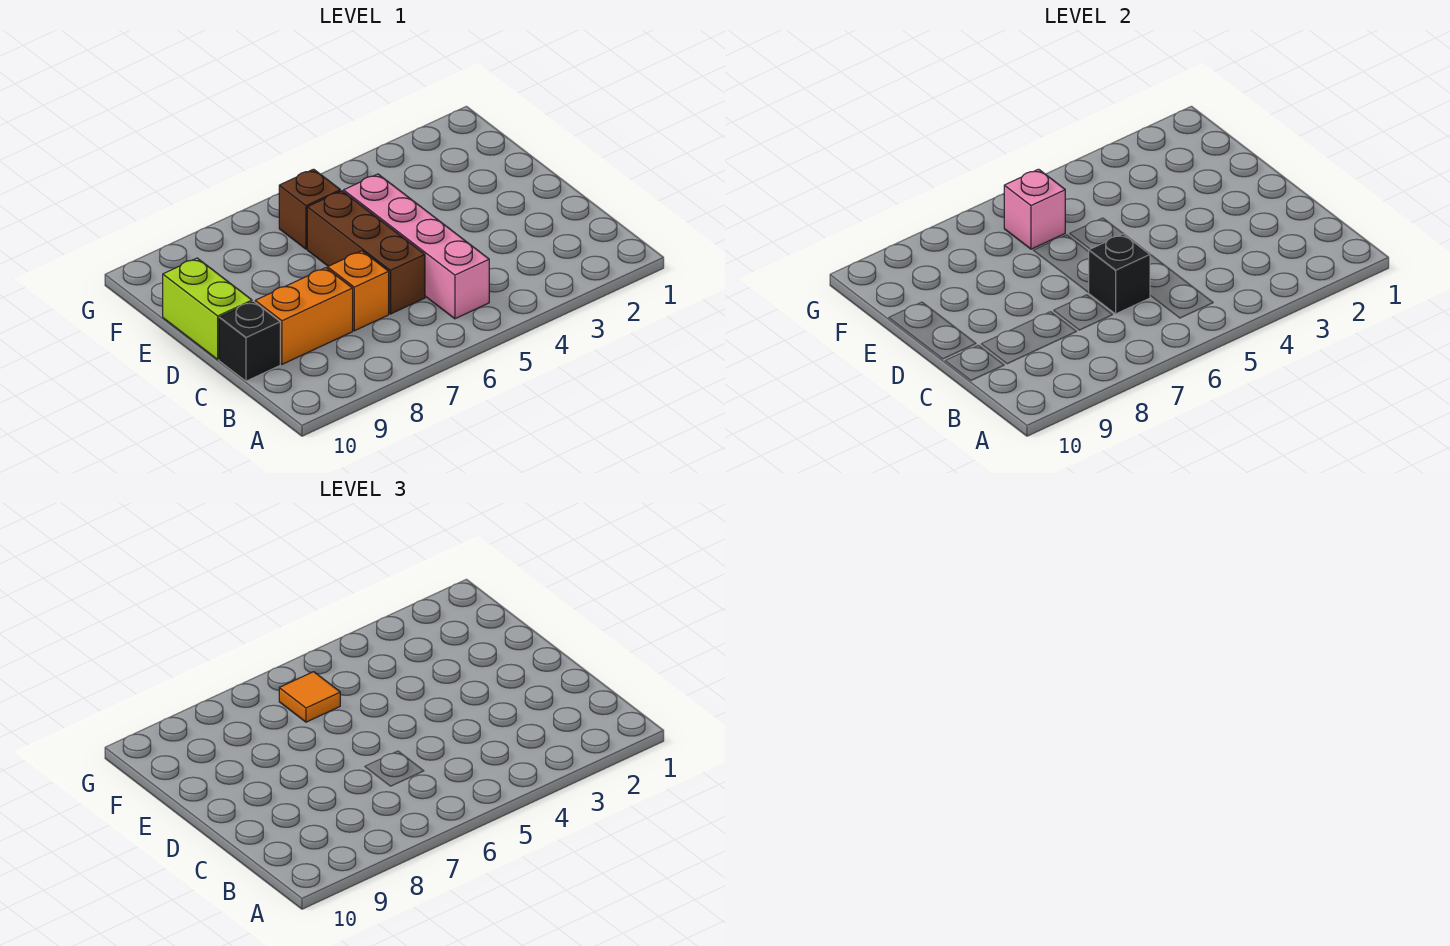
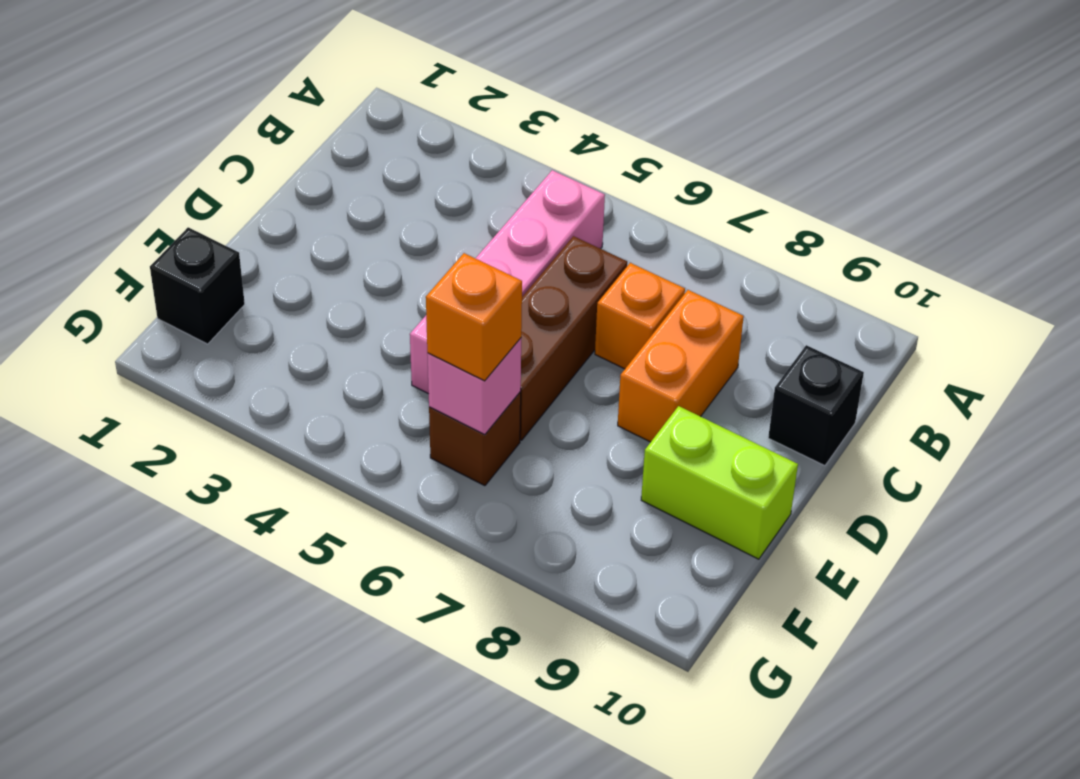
black 1x1 brick [1088,234,1150,314] -> black 1x1 brick moved to [150,227,245,344]
orange 1x2 brick [255,268,353,364] -> orange 1x2 brick turned to [618,290,744,442]
lime 1x2 brick [163,258,252,359] -> lime 1x2 brick turned to [641,406,798,559]
orange 1x1 tile [279,672,340,722] -> orange 1x1 brick [426,253,522,381]

